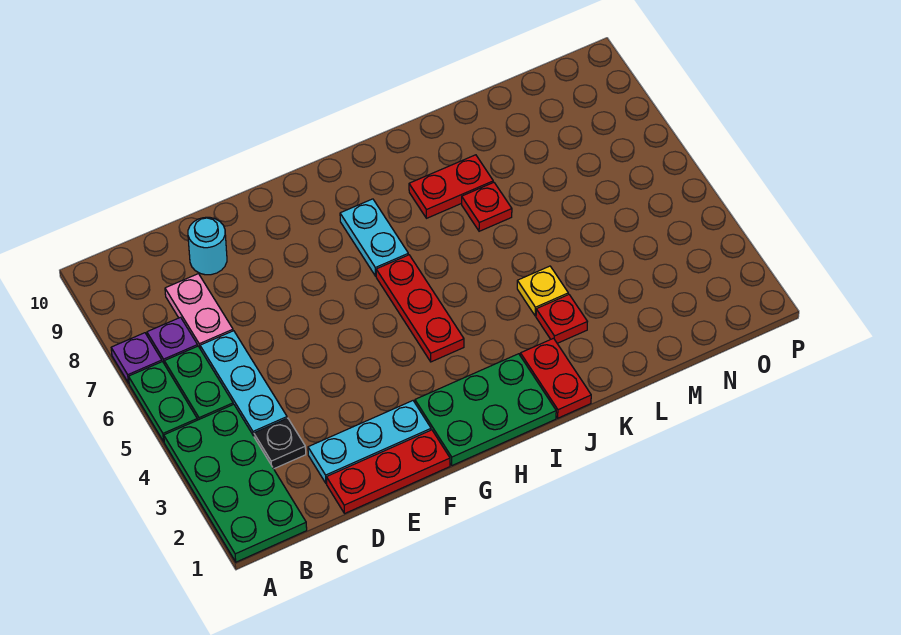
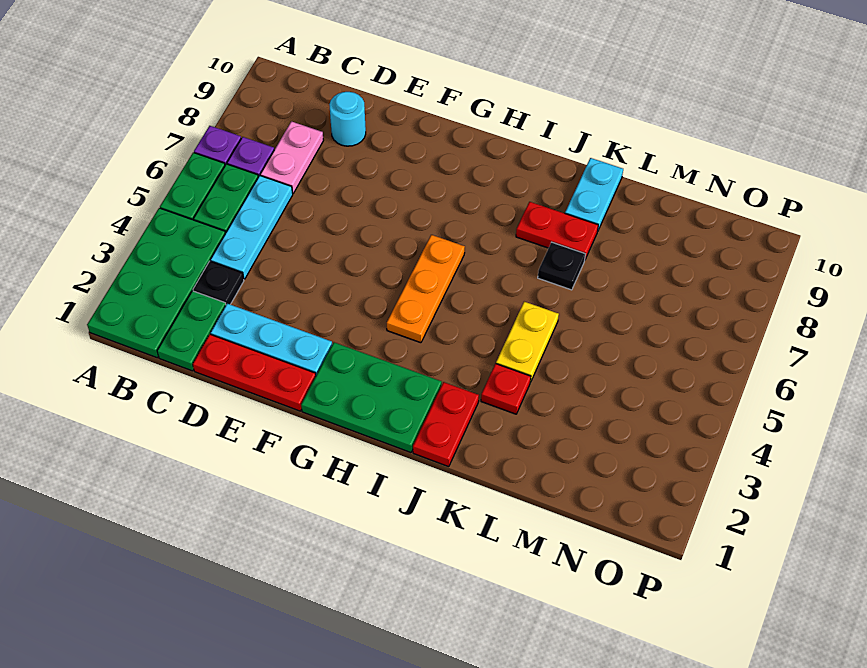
none -> green 1x2 plate [157,291,226,371]
red 1x3 plate [376,255,464,362] -> orange 1x3 plate [387,235,465,343]
cyan 1x2 plate [340,199,408,276] -> cyan 1x2 plate moved to [565,158,623,232]
yellow 1x1 plate [517,266,568,316] -> yellow 1x2 plate [496,302,559,382]
red 1x1 plate [462,182,512,231] -> black 1x1 plate [538,242,585,290]

